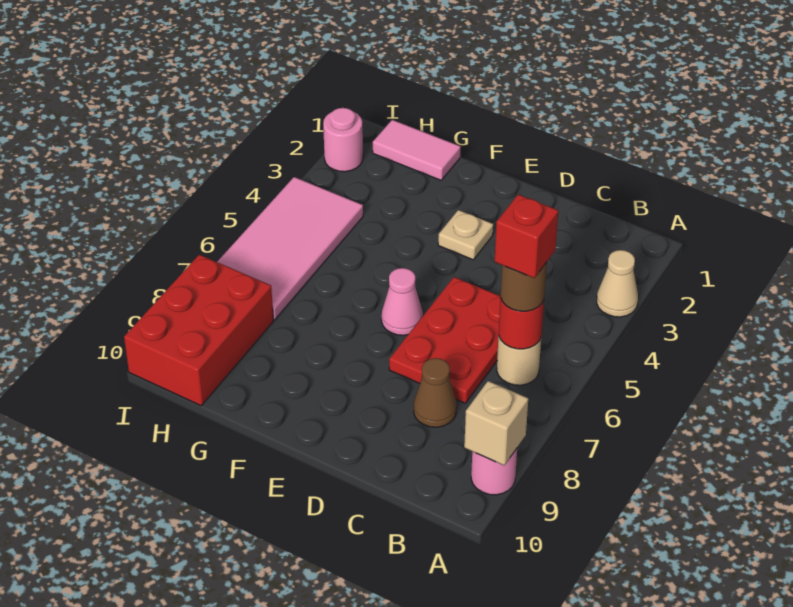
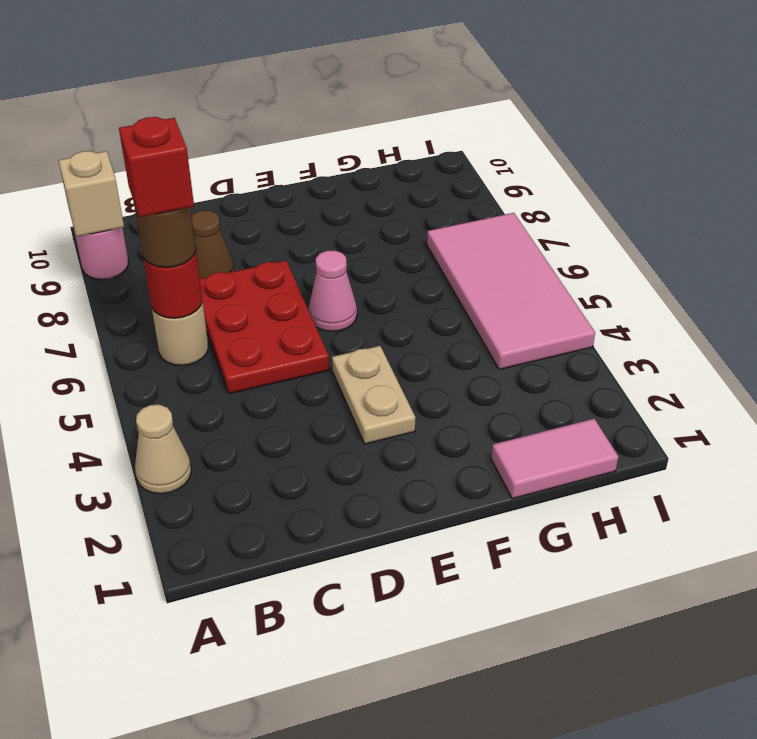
tan 1x1 plate [438,210,493,260] -> tan 1x2 plate [332,346,415,444]
red 2x3 brick [124,255,274,406] -> none
pink 1x1 round brick [323,108,363,172] -> none

